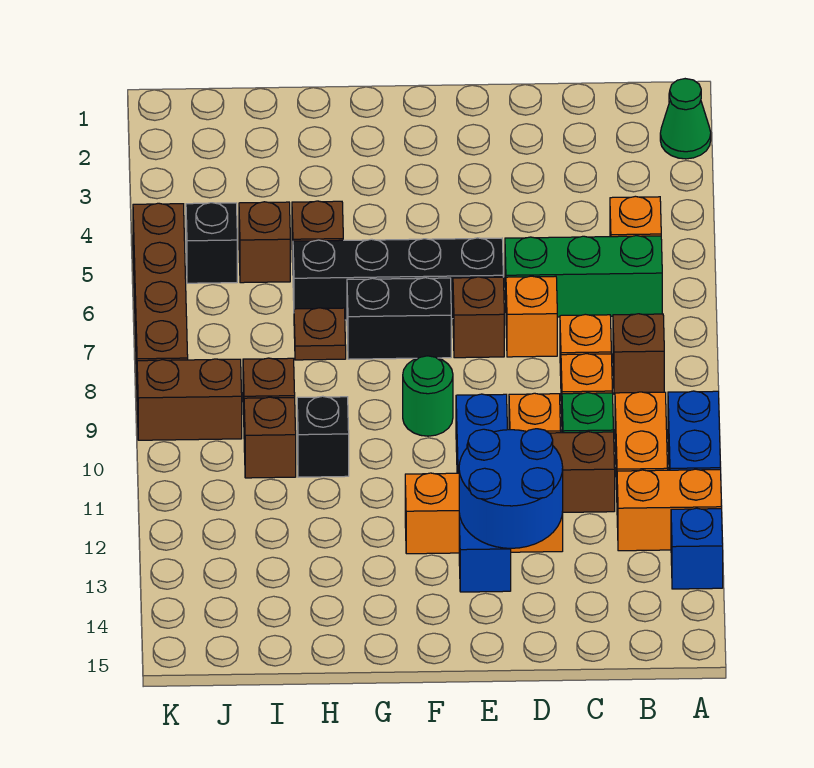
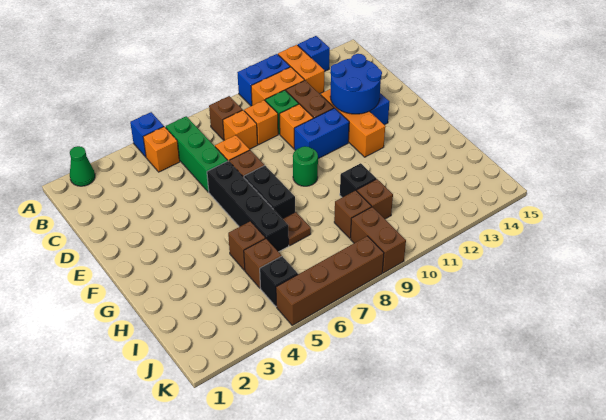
none -> blue 1x1 brick [130,112,164,157]

